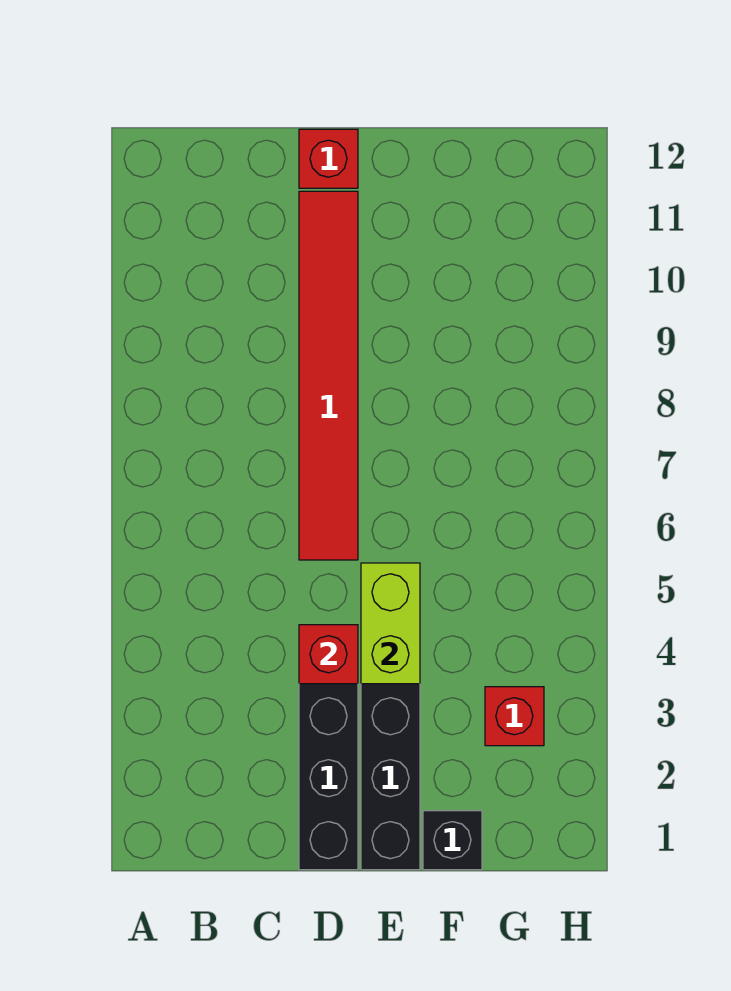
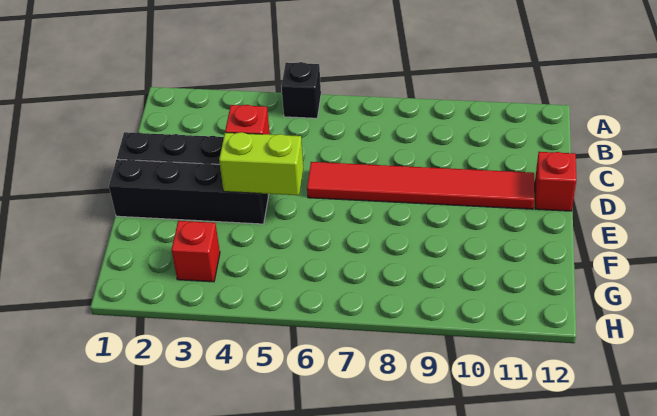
black 1x1 brick [423,811,482,870] -> black 1x1 brick moved to [281,62,321,118]

